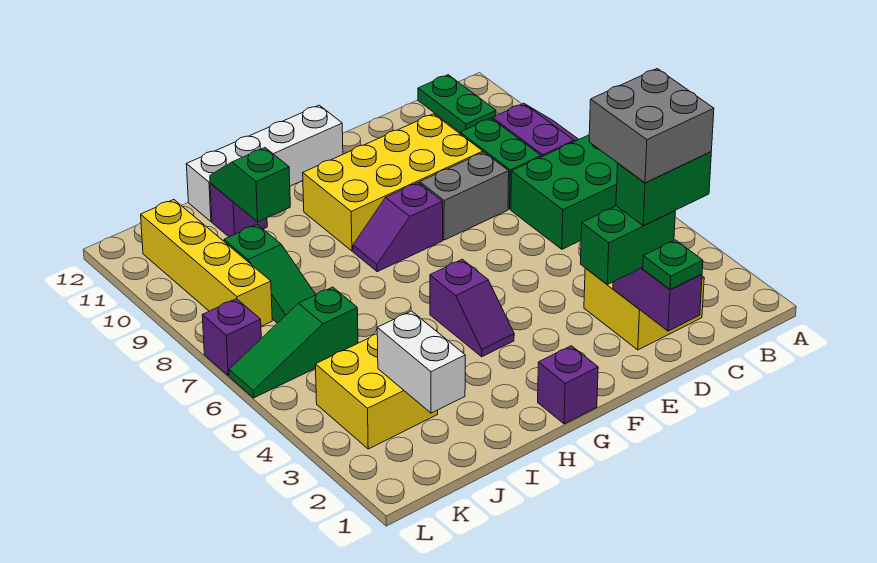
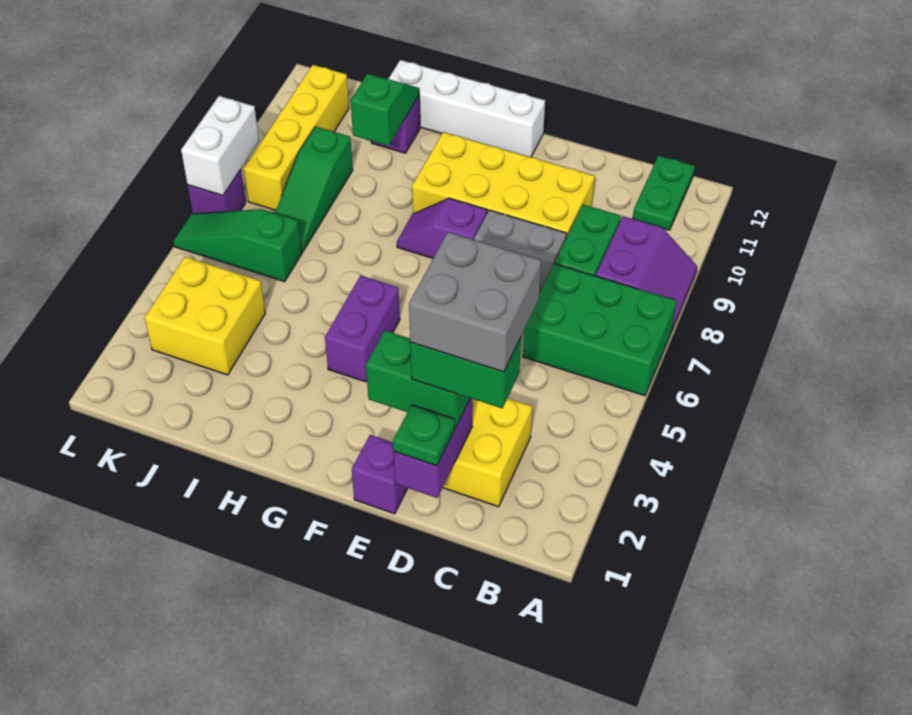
purple 1x1 brick [538,346,598,424] -> purple 1x1 brick moved to [352,435,408,514]
purple 1x2 slope [430,259,514,357] -> purple 1x2 brick [325,276,400,382]
white 1x2 brick [377,311,465,413] -> white 1x2 brick moved to [181,96,259,196]

